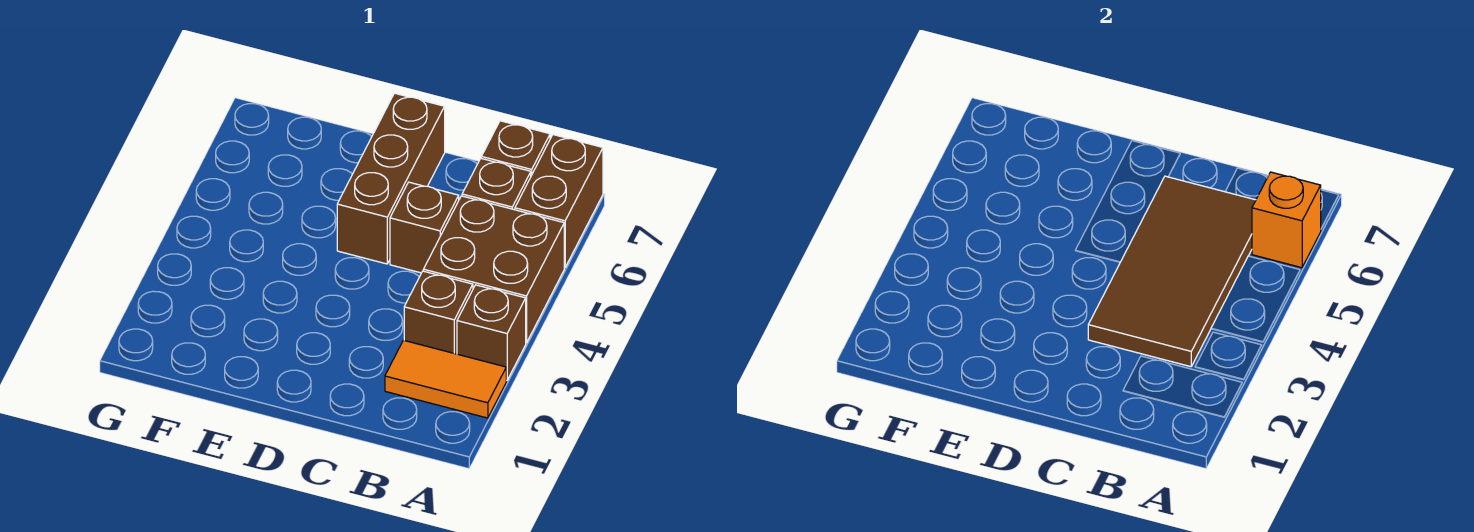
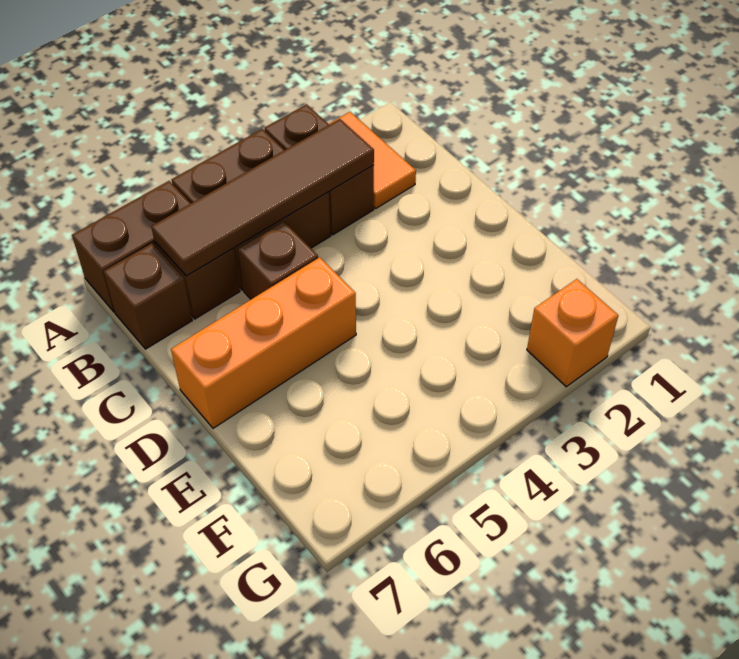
orange 1x1 brick [1252,172,1321,268] -> orange 1x1 brick moved to [527,279,618,387]
brown 2x4 tile [1088,176,1256,367] -> brown 1x4 tile [151,119,374,276]
brown 1x3 brick [337,93,445,264] -> orange 1x3 brick [171,257,356,428]

